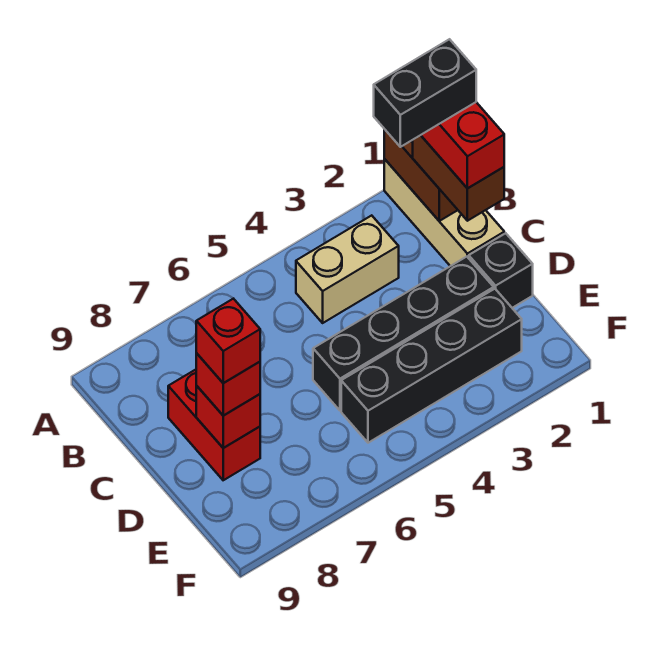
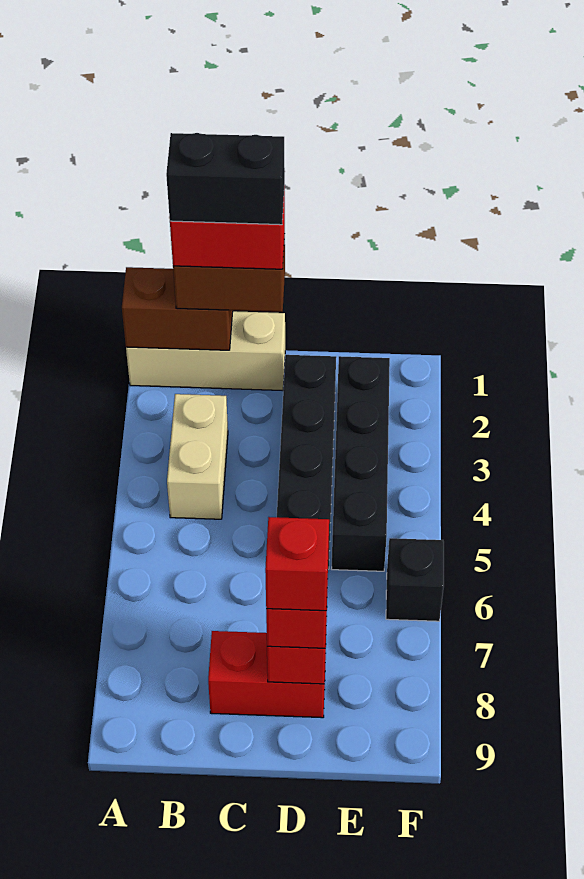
black 1x2 brick [374,39,476,147] -> black 1x2 brick turned to [166,133,285,225]
black 1x1 brick [469,233,533,308] -> black 1x1 brick moved to [386,538,444,621]

